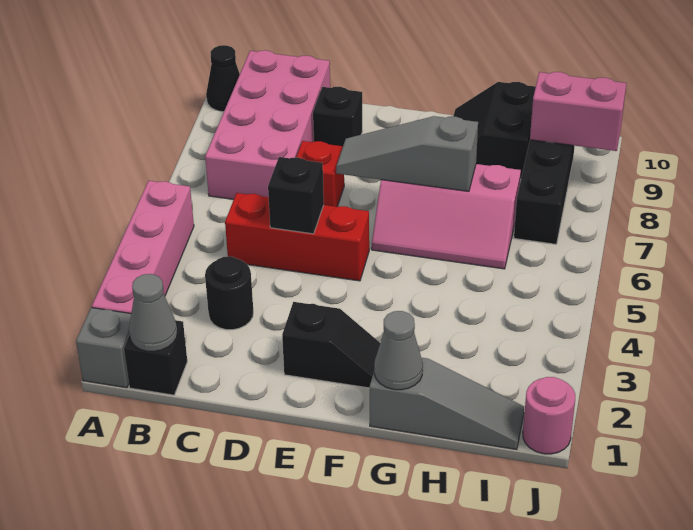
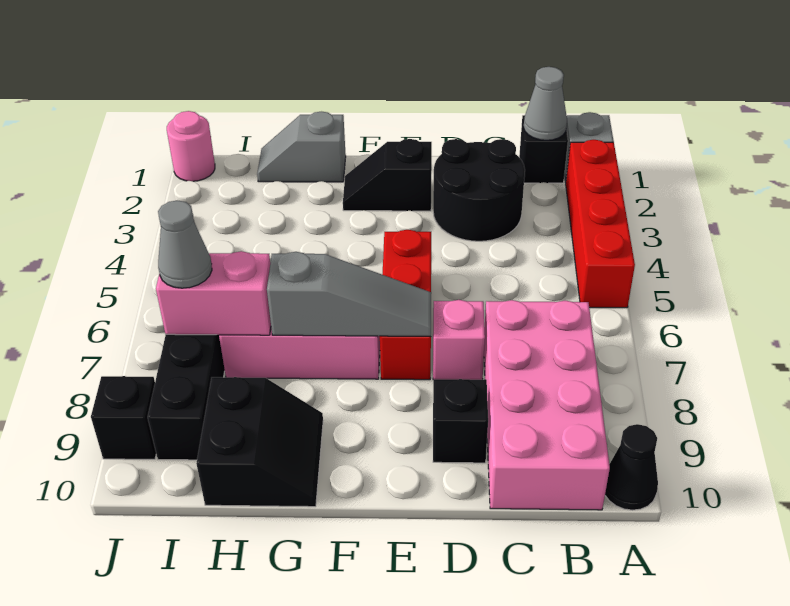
pink 1x4 brick [92,181,194,313] -> red 1x4 brick [566,140,635,308]
black 1x1 round brick [205,256,253,330] -> black 2x2 round brick [433,139,525,241]
red 1x3 brick [225,193,369,281] -> red 1x3 brick turned to [380,230,431,380]
black 1x1 brick [268,157,324,234] -> black 1x1 brick moved to [91,376,156,459]
red 1x1 brick [296,141,344,207] -> pink 1x1 brick [433,300,485,380]
grey 1x3 slope [370,358,524,450] -> grey 1x2 slope [257,112,346,182]
grey 1x1 cone [374,311,423,390] -> grey 1x1 cone moved to [158,200,212,288]
pink 1x2 brick [530,72,627,151] -> pink 1x2 brick moved to [156,251,271,335]

